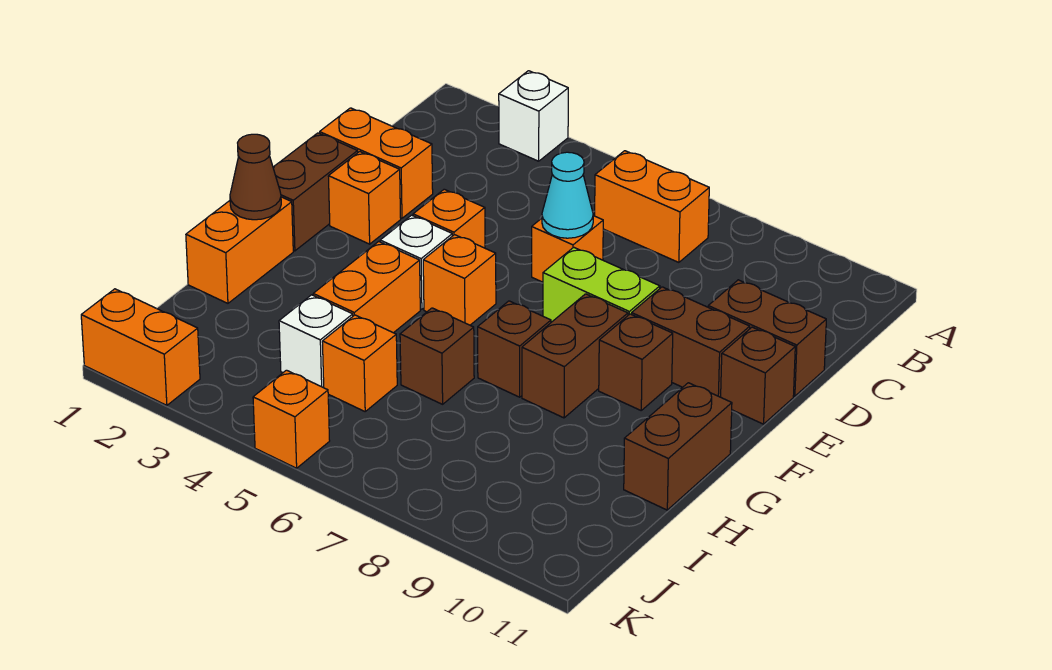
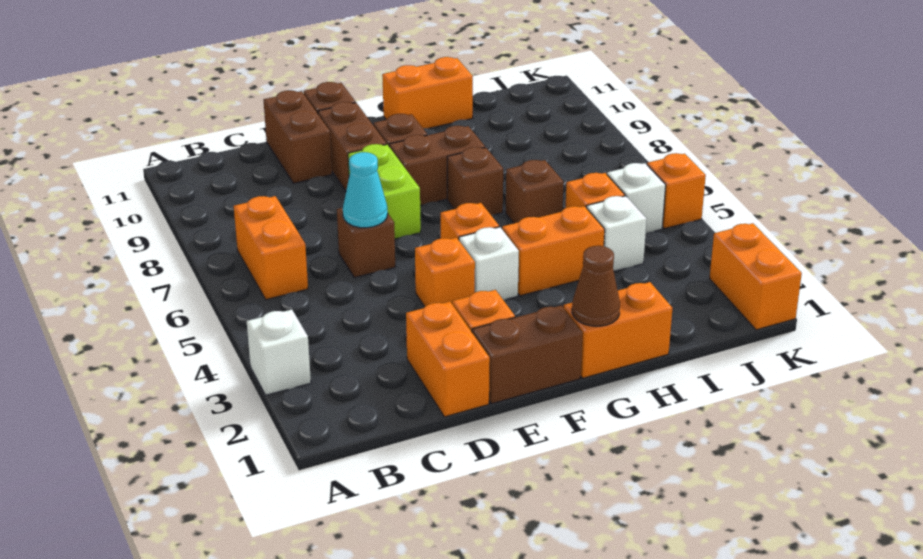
orange 1x1 brick [532,216,603,282] -> brown 1x1 brick [337,208,395,278]
brown 1x2 brick [624,383,732,510] -> orange 1x2 brick [382,57,473,128]
none -> white 1x1 brick [607,163,666,233]

